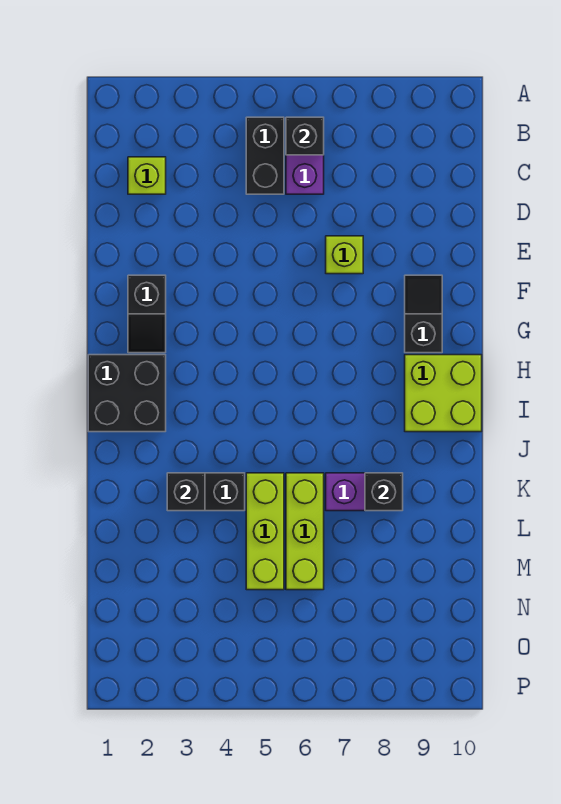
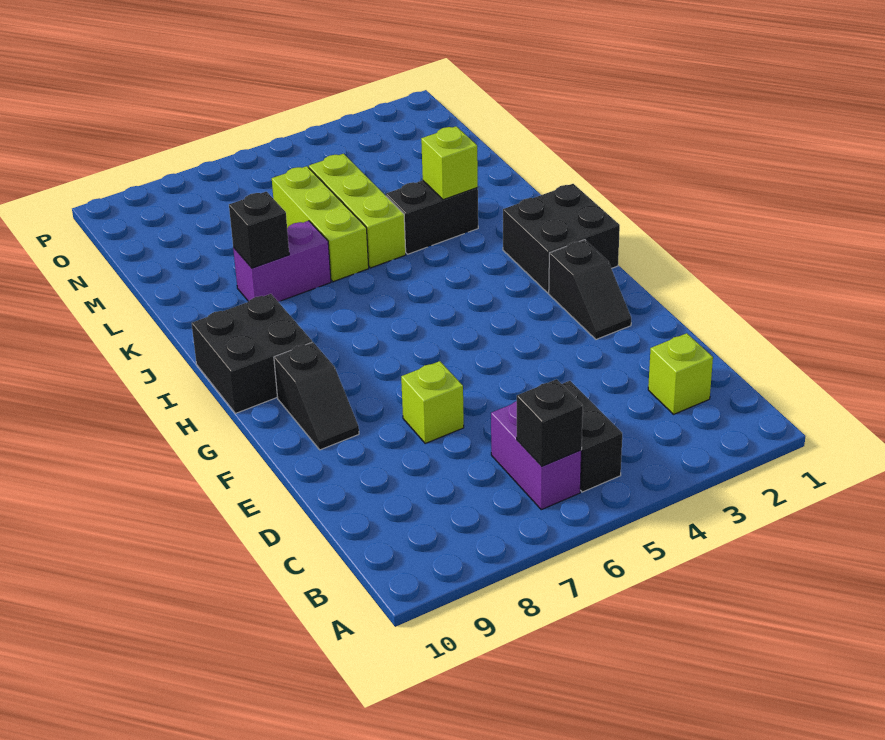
black 1x2 slope [128,275,166,353] -> black 1x2 slope turned to [549,240,631,339]
lime 2x2 brick [405,355,482,432] -> black 2x2 brick [191,294,312,413]
black 1x1 brick [167,473,205,511] -> lime 1x1 brick [421,126,478,200]

